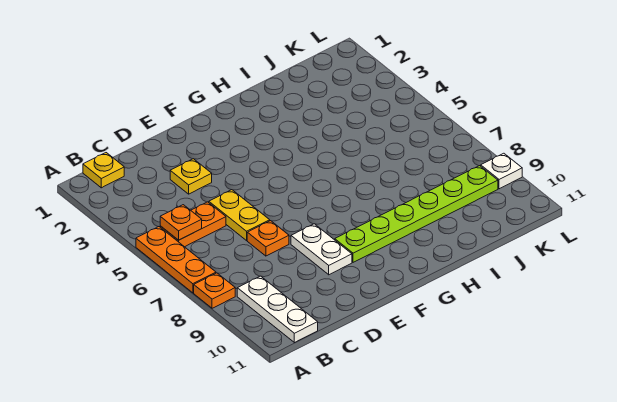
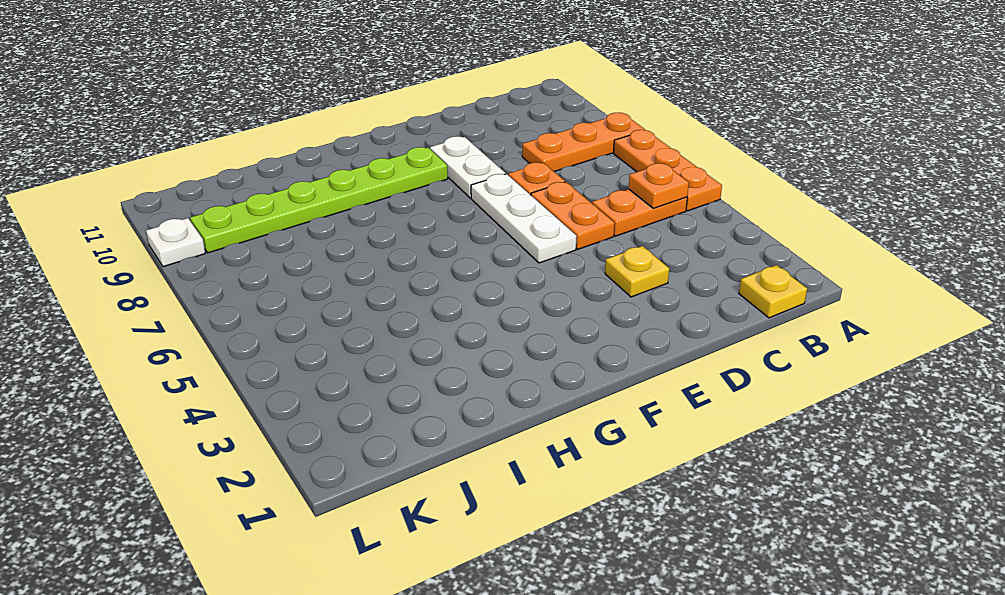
orange 1x1 plate [194,273,235,308] -> orange 1x3 plate [522,113,645,172]
white 1x3 plate [237,276,318,343] -> white 1x3 plate moved to [471,174,576,263]
yellow 1x2 plate [209,190,270,240] -> orange 1x2 plate [531,182,614,249]

